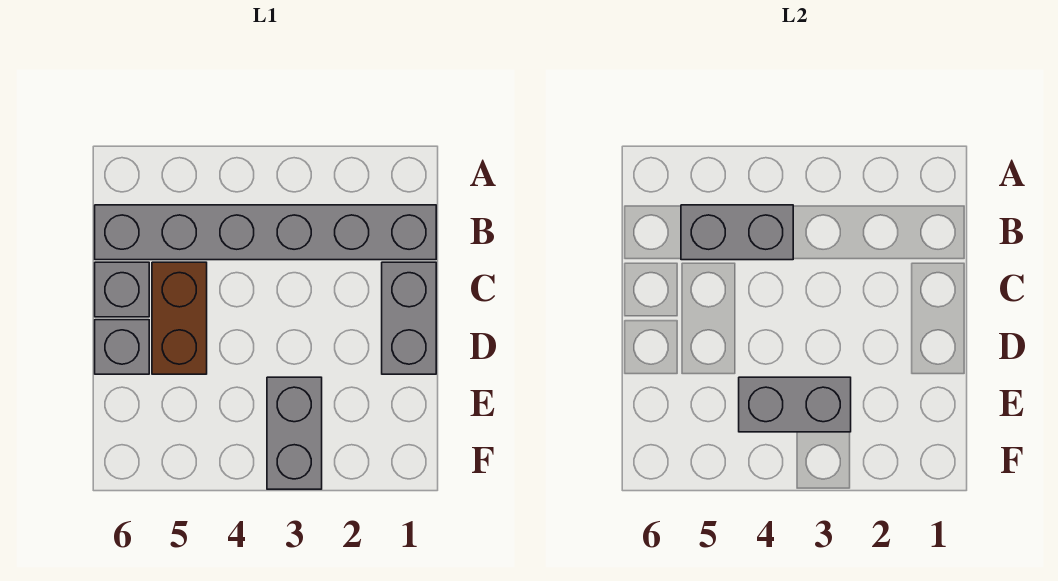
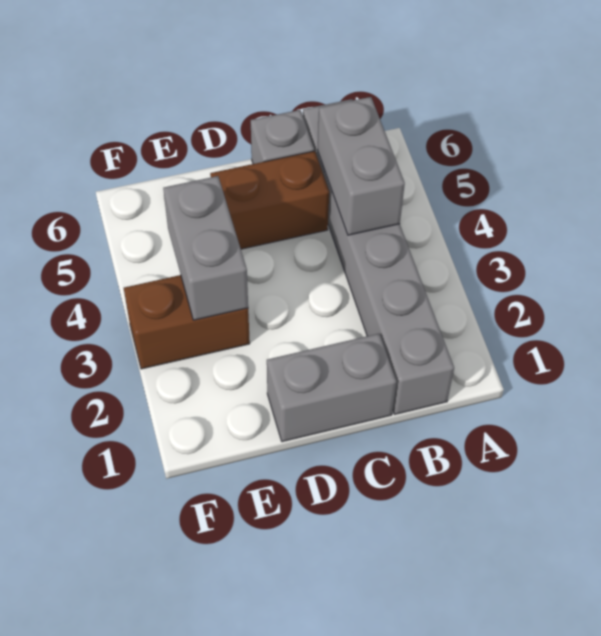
grey 1x1 brick [95,320,149,374] -> none
grey 1x2 brick [267,377,322,489] -> brown 1x2 brick [124,275,250,369]

